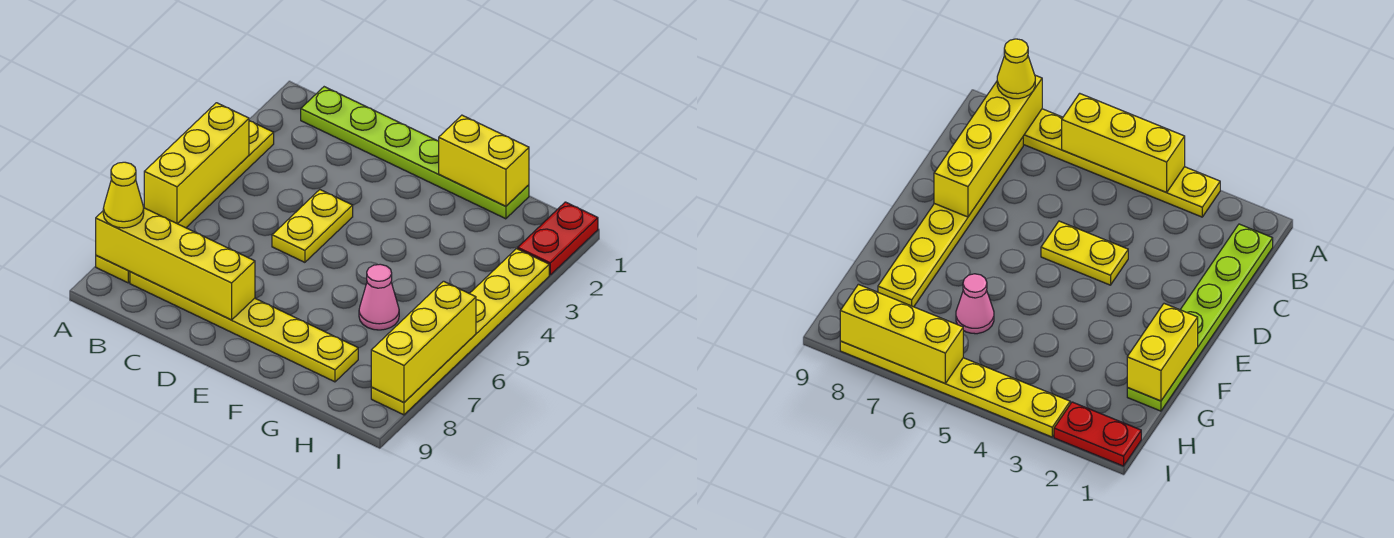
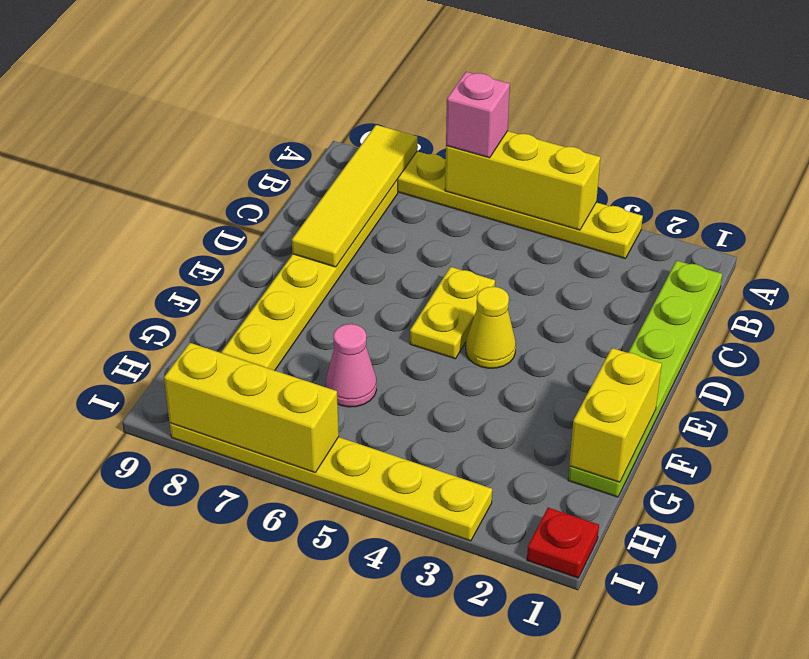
none -> pink 1x1 brick [446,72,510,158]
yellow 1x4 brick [96,208,255,320] -> yellow 1x4 tile [292,125,417,267]
yellow 1x1 cone [103,162,144,228] -> yellow 1x1 cone moved to [466,287,516,368]
yellow 1x2 plate [272,190,353,262] -> yellow 1x2 plate turned to [410,267,495,359]
red 1x2 plate [518,202,598,275] -> red 1x1 plate [527,508,599,578]

